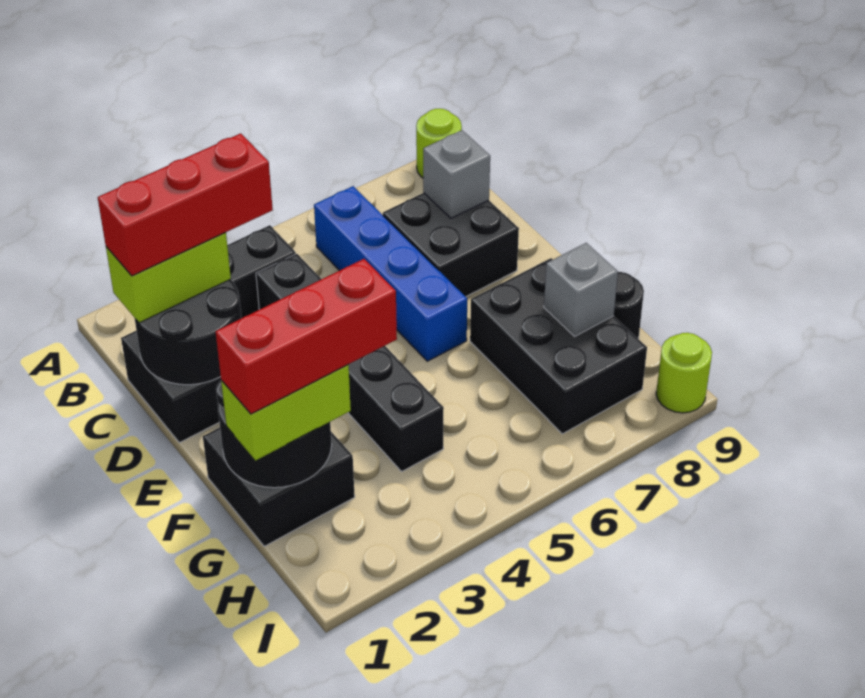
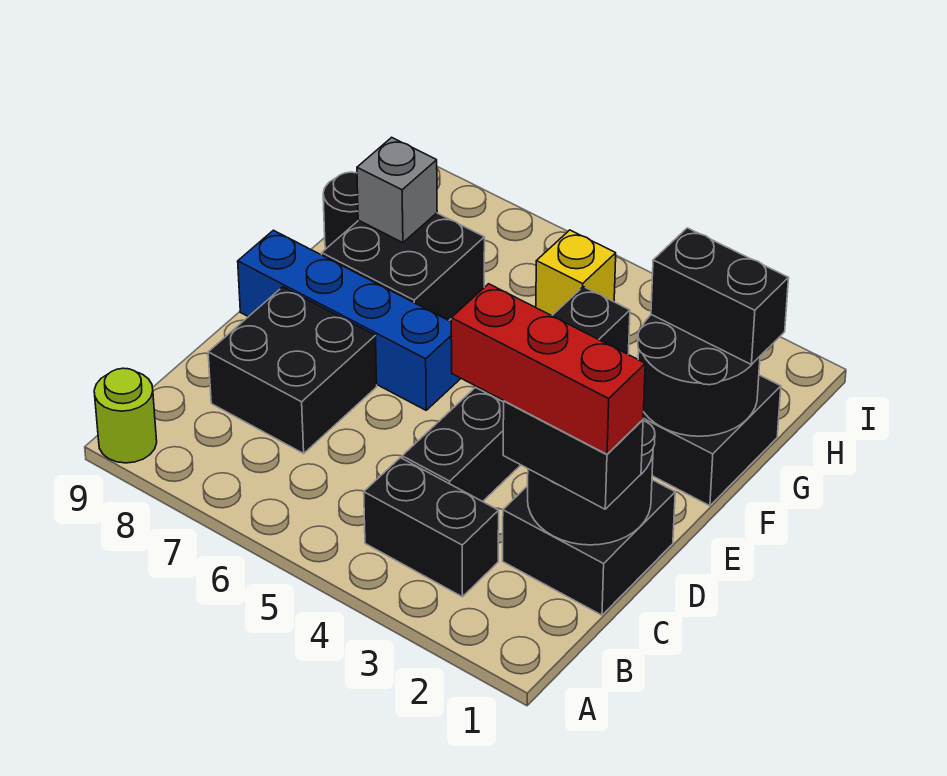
blue 1x4 brick [314,186,467,361] -> blue 1x4 brick turned to [238,230,461,410]
lime 1x2 brick [106,232,231,323] -> black 1x2 brick [503,401,643,509]
grey 1x1 brick [423,130,490,218] -> none
black 2x3 brick [470,258,647,434] -> black 2x2 brick [322,213,485,321]
lime 1x2 brick [221,365,351,460] -> black 1x2 brick [651,228,789,365]
red 1x3 brick [216,259,397,414] -> none
none -> yellow 1x1 brick [536,230,616,316]
lime 1x1 round brick [656,333,712,413] -> none

